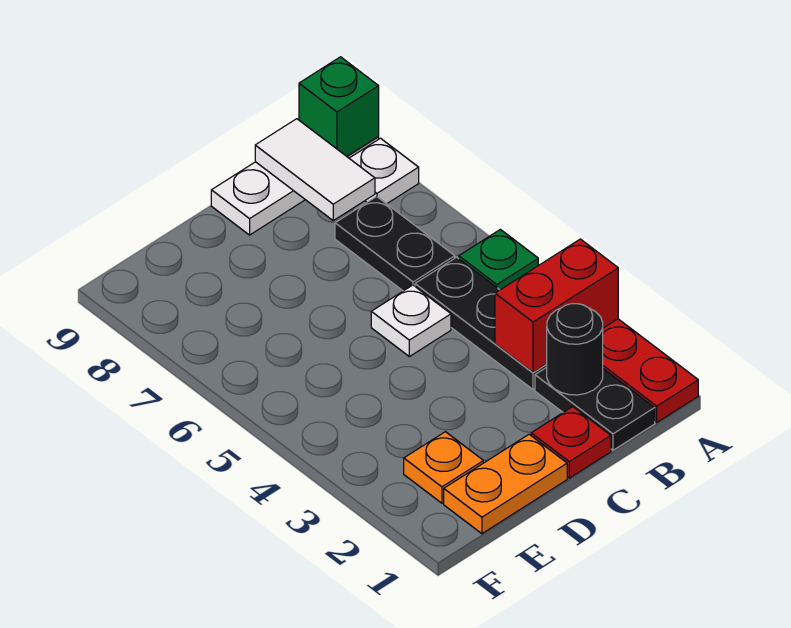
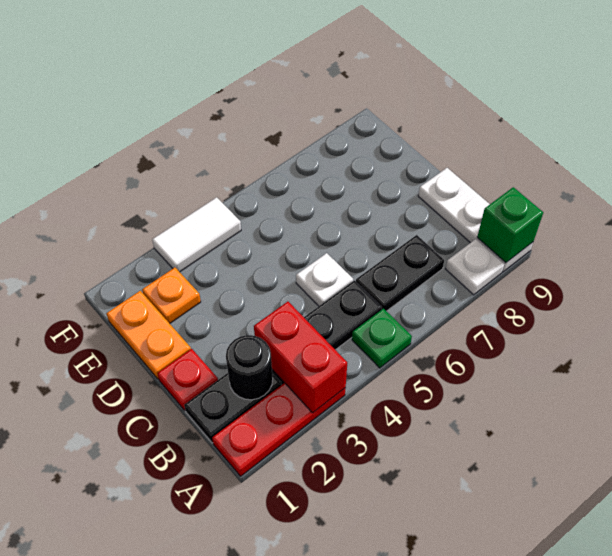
white 1x2 tile [255,119,375,220] -> white 1x2 tile moved to [152,197,241,272]

